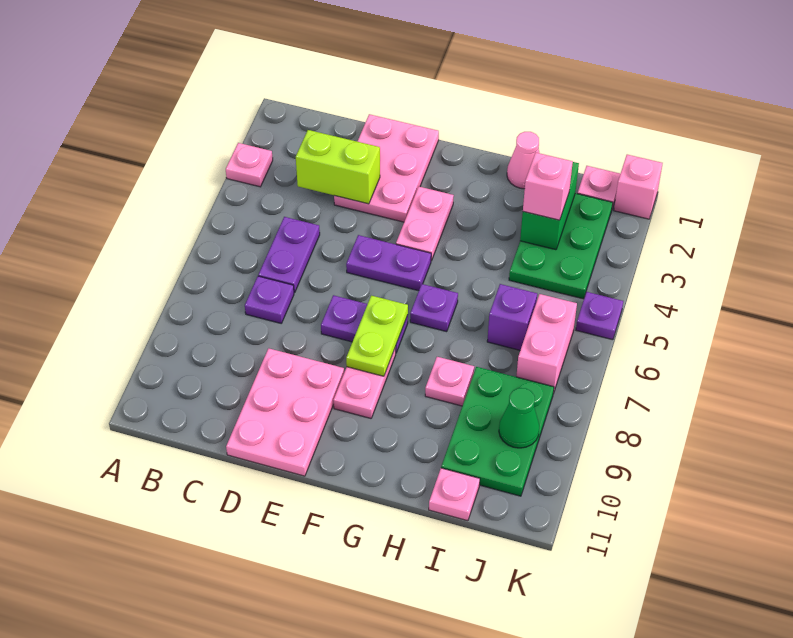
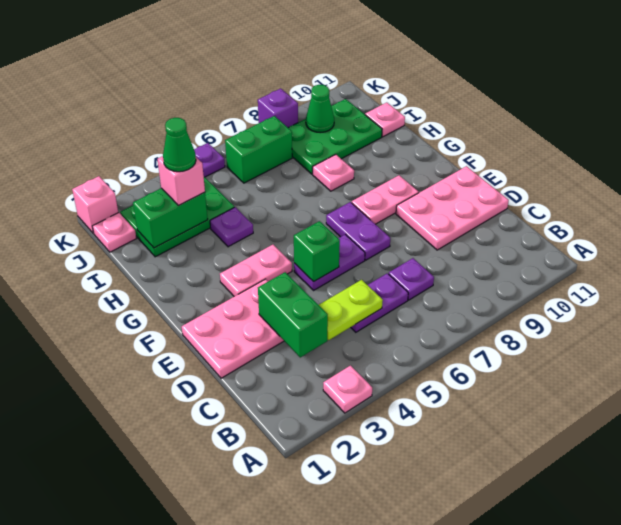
lime 1x2 brick [296,130,380,204] -> green 1x2 brick [258,272,328,357]
purple 1x2 plate [346,235,431,291] -> purple 1x2 plate turned to [294,234,365,291]
none -> green 1x1 brick [294,221,340,282]
lime 1x2 plate [346,296,408,376] -> lime 1x2 plate moved to [319,280,383,340]
purple 1x1 plate [410,284,458,332] -> purple 1x1 plate moved to [210,207,253,247]
pink 1x1 cone [507,132,539,189] -> none
none -> green 1x1 cone [163,118,196,172]
purple 1x1 brick [487,284,537,350] -> purple 1x1 brick moved to [258,88,298,128]
pink 1x2 brick [516,294,577,394] -> green 1x2 brick [225,116,292,183]

